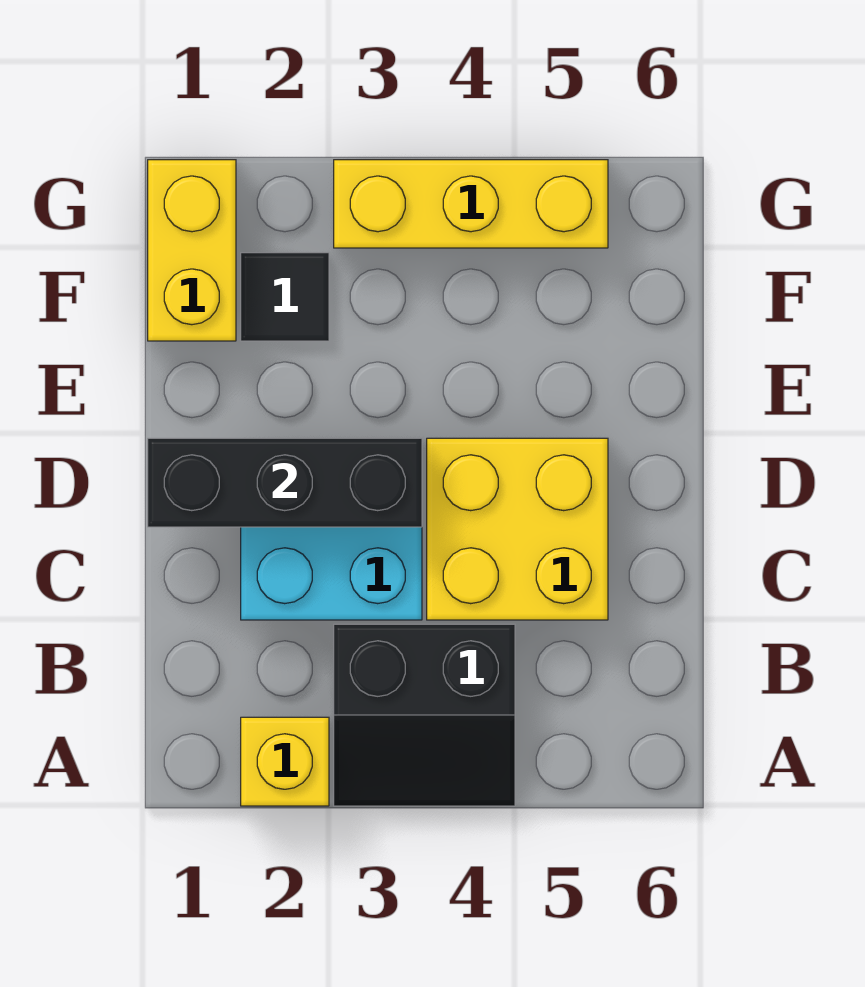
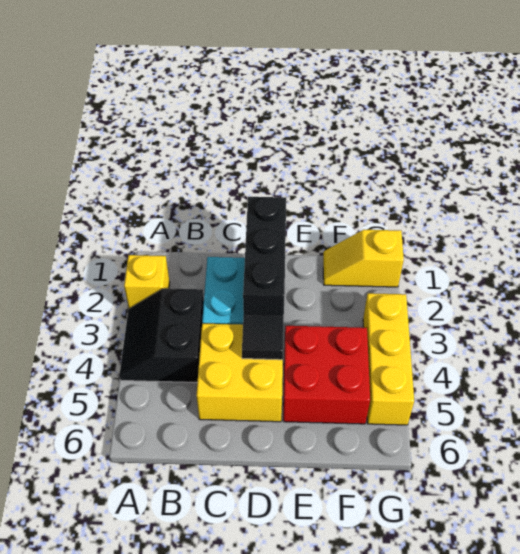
none -> red 2x2 brick [283,326,370,424]
yellow 1x2 brick [148,160,236,341] -> yellow 1x2 slope [323,230,404,287]
black 1x1 tile [241,253,329,341] -> black 1x1 tile moved to [242,315,284,360]

